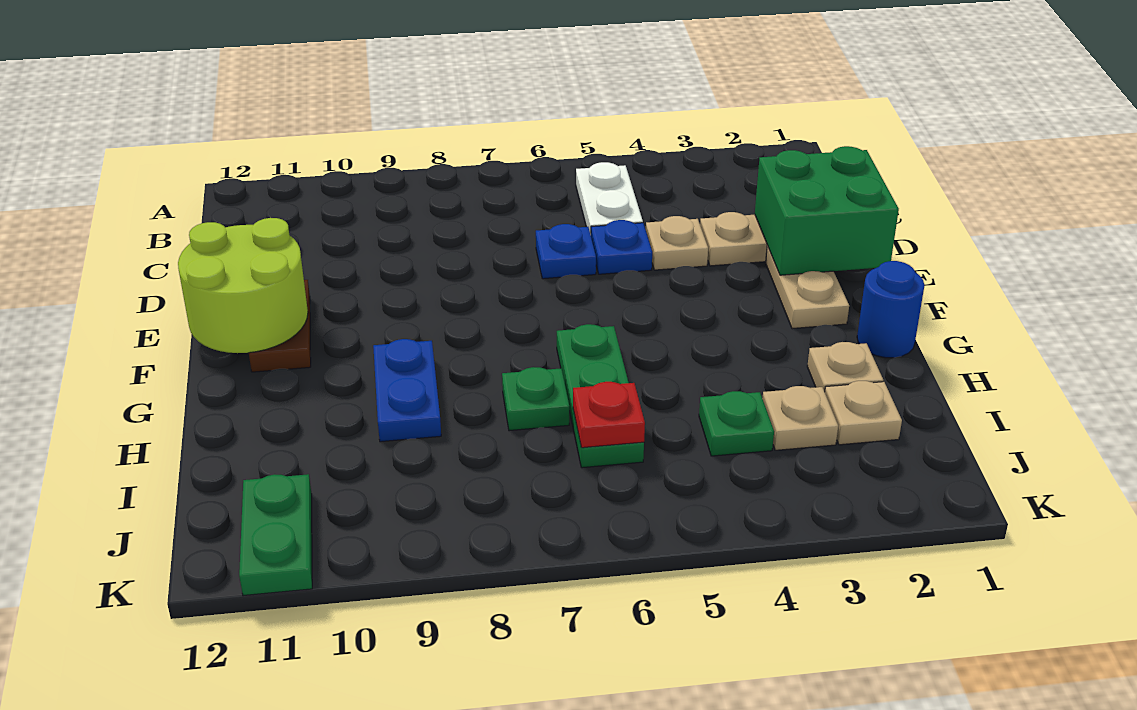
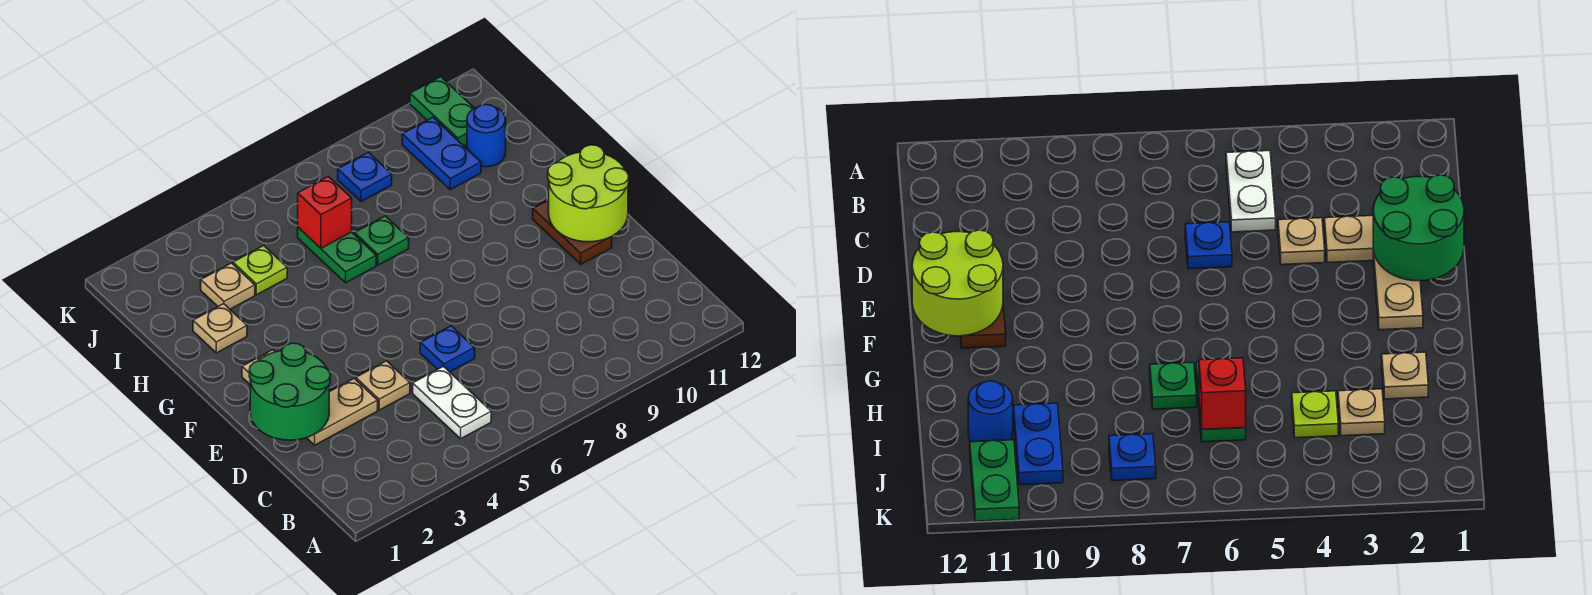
green 2x2 brick [755,146,899,275] -> green 2x2 round brick [249,343,330,440]
blue 1x1 plate [591,220,652,274] -> blue 1x1 plate moved to [338,152,392,202]
blue 1x1 round brick [857,261,924,358] -> blue 1x1 round brick moved to [467,105,506,167]
green 1x3 plate [557,324,644,468] -> green 1x2 plate [298,227,376,283]
blue 1x2 plate [373,339,441,442] -> blue 1x2 plate moved to [402,117,481,190]
tan 1x1 plate [825,381,902,445] -> none
green 1x1 plate [699,391,774,456] -> lime 1x1 plate [233,246,287,295]
red 1x1 plate [573,382,645,448] -> red 1x1 brick [298,176,352,248]

